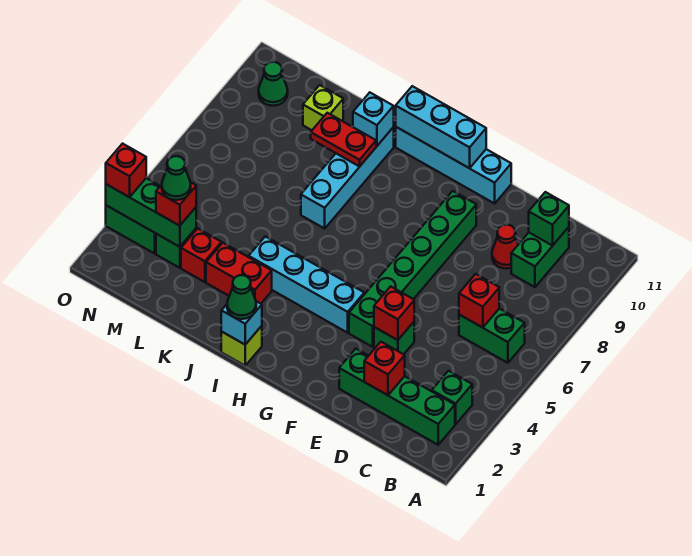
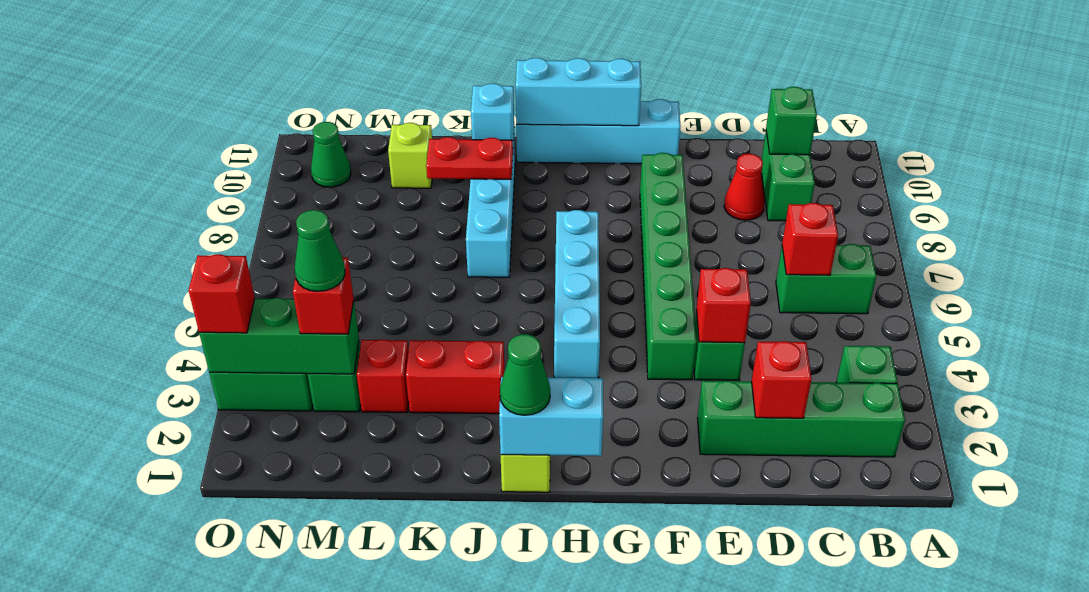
cyan 1x4 brick [249,236,364,333] -> cyan 1x4 brick turned to [554,210,600,378]
cyan 1x1 brick [221,301,262,345] -> cyan 1x2 brick [499,377,603,456]

